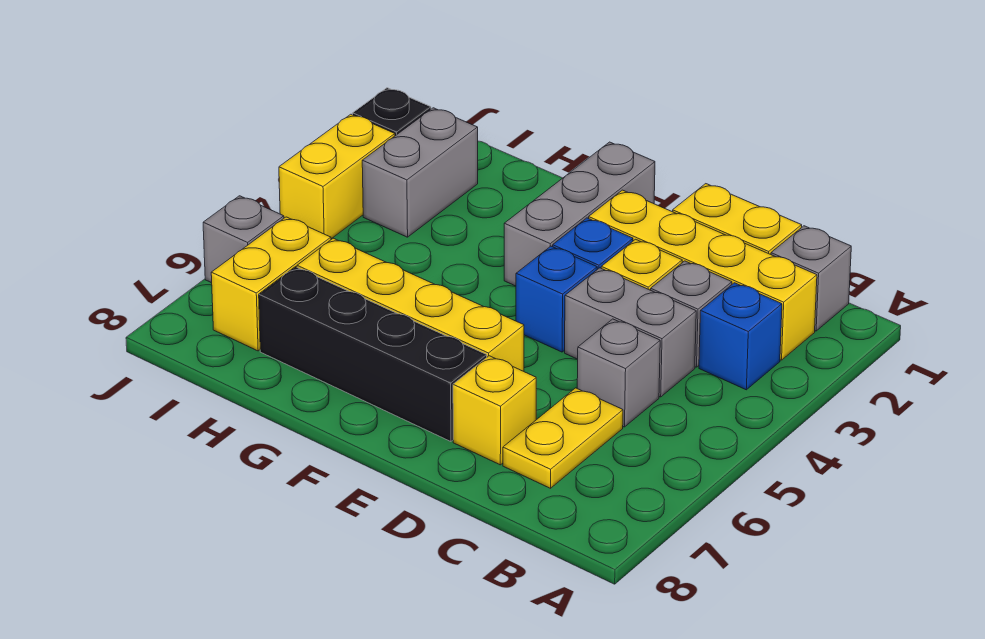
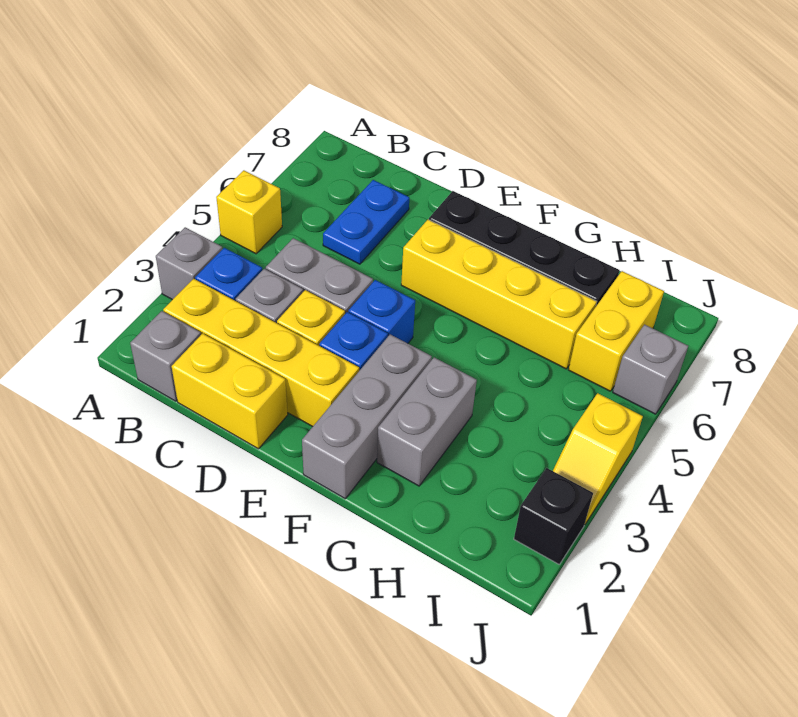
grey 1x1 brick [577,319,660,427] -> grey 1x1 brick moved to [156,227,222,300]
yellow 1x2 plate [503,388,623,488] -> blue 1x2 plate [323,180,409,264]
yellow 1x1 brick [453,356,536,465] -> yellow 1x1 brick moved to [216,170,282,254]
grey 1x2 brick [362,108,478,237] -> grey 1x2 brick moved to [377,357,477,486]
yellow 1x2 brick [279,114,395,239] -> yellow 1x2 slope [553,393,643,524]

